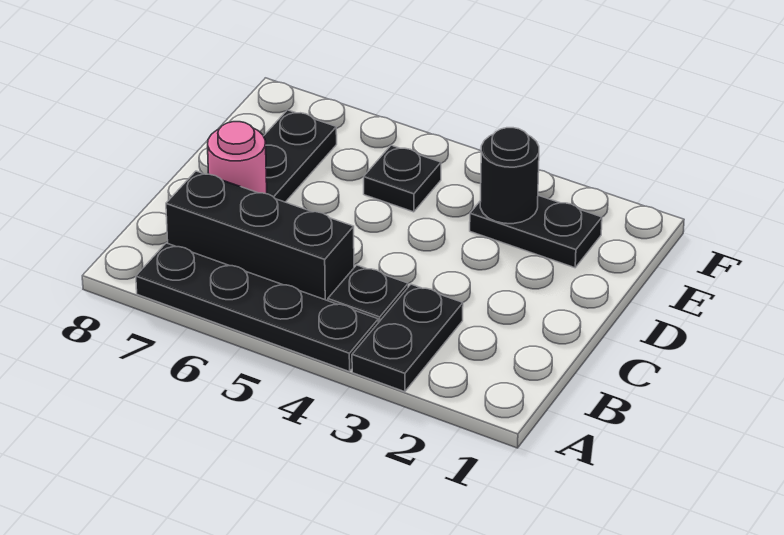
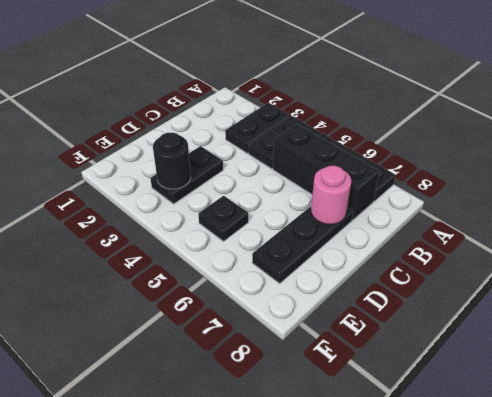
black 1x2 plate [470,195,602,268] -> black 1x2 plate turned to [150,146,223,204]

